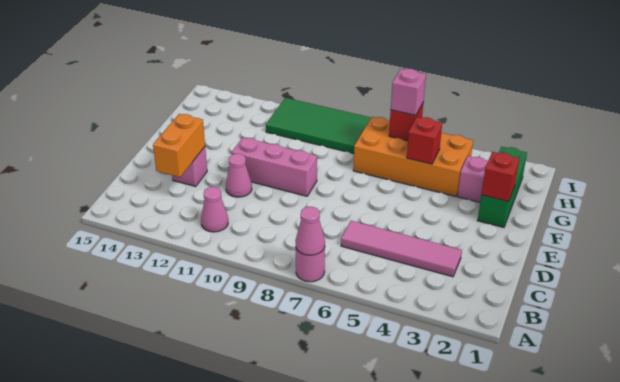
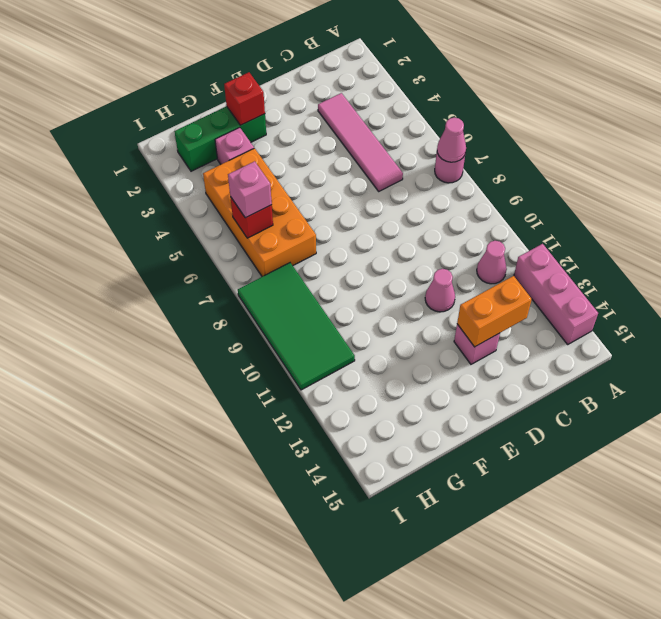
pink 1x3 brick [232,137,317,196] -> pink 1x3 brick moved to [514,244,598,344]
red 1x1 brick [407,117,442,164] -> none

